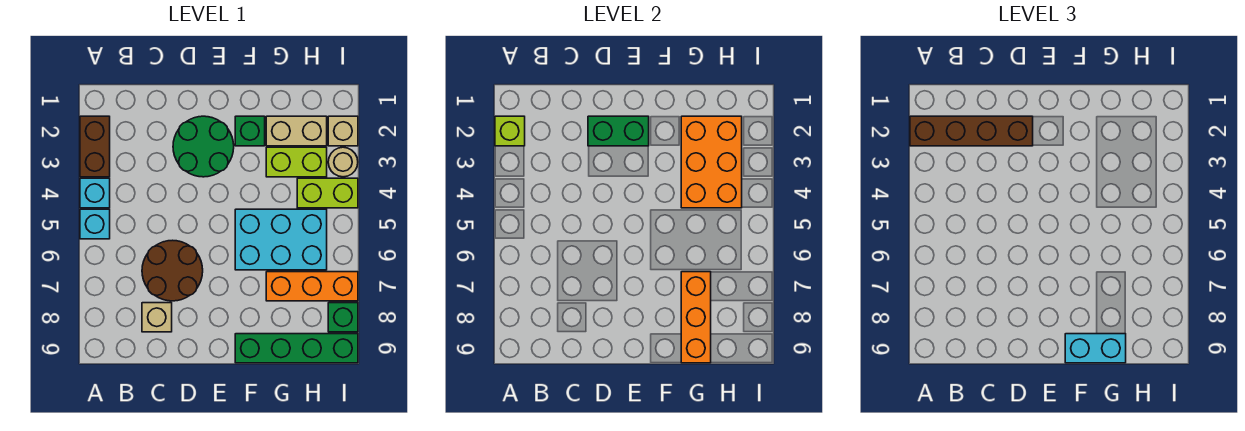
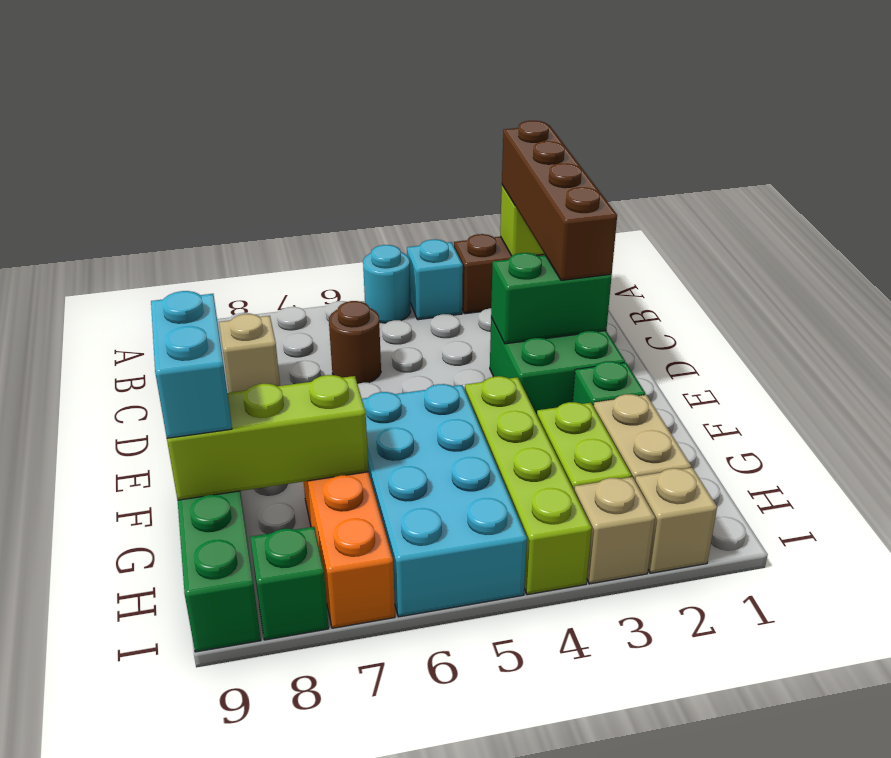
cyan 1x1 brick [80,209,110,239] -> cyan 1x1 round brick [363,245,411,323]
brown 2x2 round brick [142,240,203,301] -> brown 1x1 round brick [329,301,381,384]
green 2x2 round brick [173,116,234,177] -> green 2x2 brick [490,318,625,415]
green 1x2 brick [588,116,649,146] -> green 1x2 brick turned to [491,253,612,344]
cyan 2x3 brick [235,209,327,270] -> cyan 2x4 brick [362,384,527,617]
orange 2x3 brick [681,116,742,208] -> none
orange 1x3 brick [681,272,711,363] -> lime 1x3 brick [167,375,368,500]
lime 1x2 brick [297,178,358,208] -> lime 1x4 brick [465,376,592,595]
tan 1x1 round brick [328,147,358,177] -> tan 1x1 brick [574,477,655,584]

